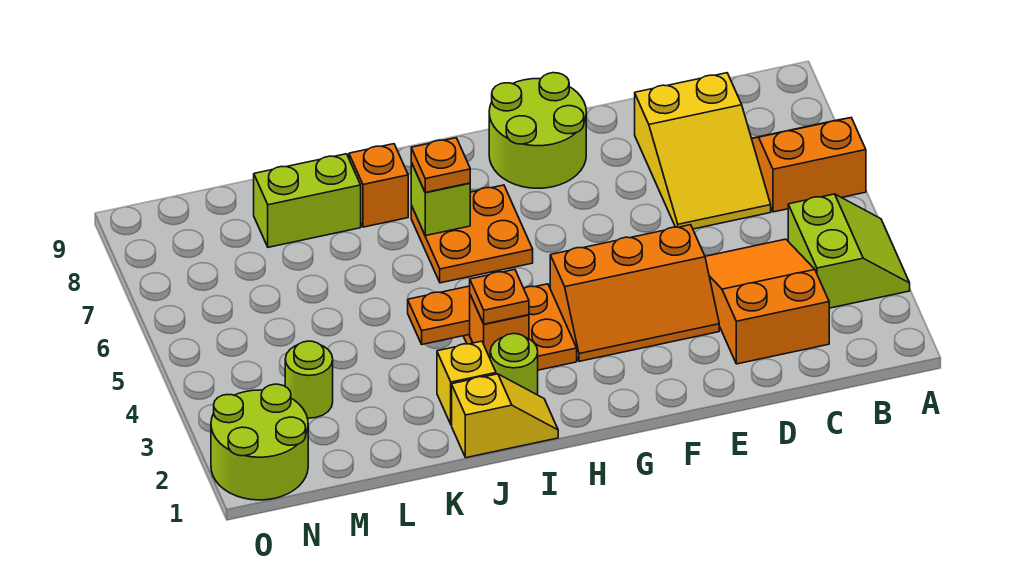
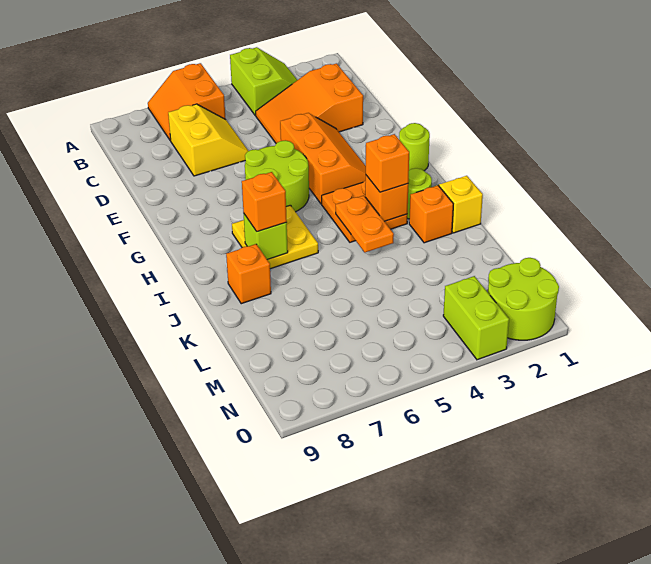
lime 2x2 slope [788,194,910,308] -> lime 2x2 slope turned to [230,47,297,115]
yellow 2x3 slope [635,73,771,229] -> yellow 2x2 slope [168,104,248,176]
lime 2x2 round brick [489,73,586,188] -> lime 2x2 round brick moved to [245,140,309,212]
orange 2x2 plate [411,185,533,283] -> yellow 2x2 plate [232,205,318,269]
orange 1x1 plate [470,270,529,324] -> orange 1x1 brick [366,134,409,192]
orange 1x1 plate [411,138,470,192] -> orange 1x1 brick [242,172,287,232]
yellow 1x1 brick [437,341,496,425] -> orange 1x1 brick [409,186,453,243]
lime 1x2 brick [254,154,361,247] -> lime 1x2 brick moved to [443,276,509,360]
lime 1x1 round brick [285,341,333,418] -> lime 1x1 round brick moved to [399,123,430,171]

